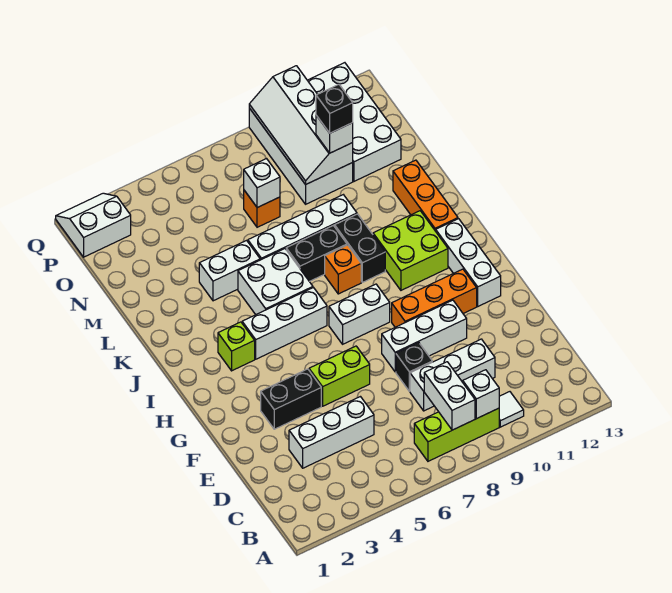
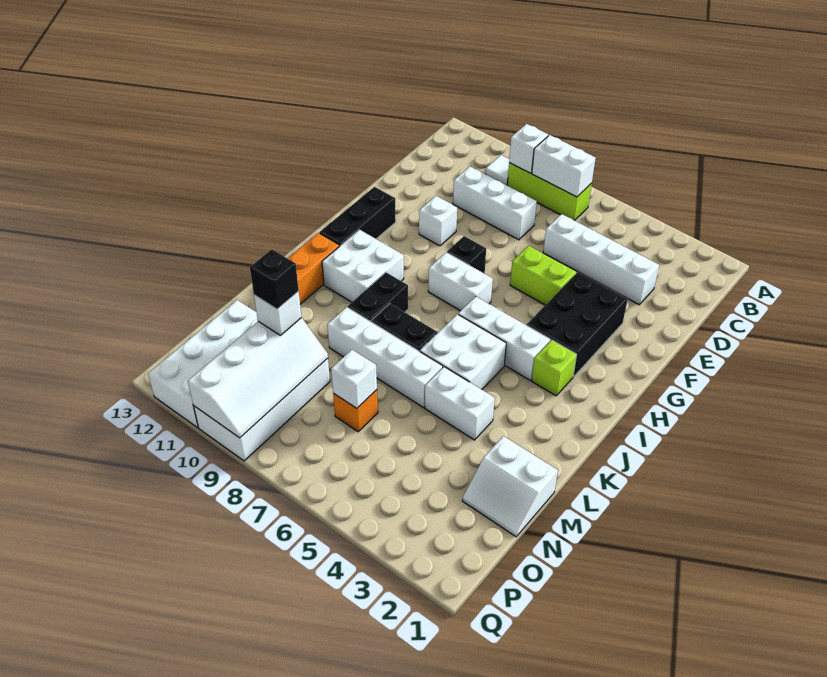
white 1x2 brick [424,362,475,430] -> white 1x2 brick turned to [532,135,596,197]
white 1x3 brick [289,397,374,468] -> white 1x4 brick [543,214,659,305]
black 1x1 brick [396,343,432,391] -> black 1x1 brick moved to [447,236,486,273]
black 1x2 brick [261,369,321,429] -> black 2x3 brick [527,272,628,377]
white 1x3 brick [382,300,467,372] -> white 1x1 brick [419,196,457,246]
orange 1x3 brick [392,269,477,327] -> none
white 1x3 brick [436,219,501,306] -> black 1x3 brick [320,187,396,246]
lime 2x2 brick [373,211,448,290] -> white 2x2 brick [322,230,404,302]
orange 1x1 brick [325,245,361,294] -> none
white 2x2 slope [56,193,131,257] -> white 2x2 slope moved to [463,436,558,537]

